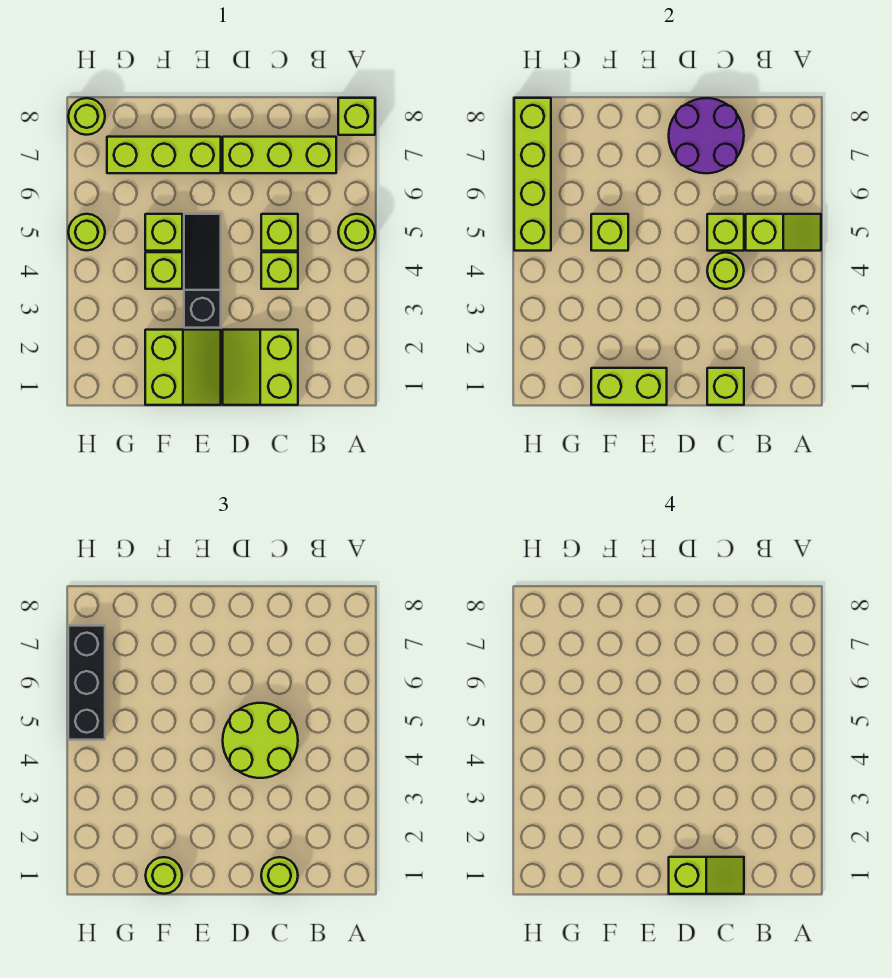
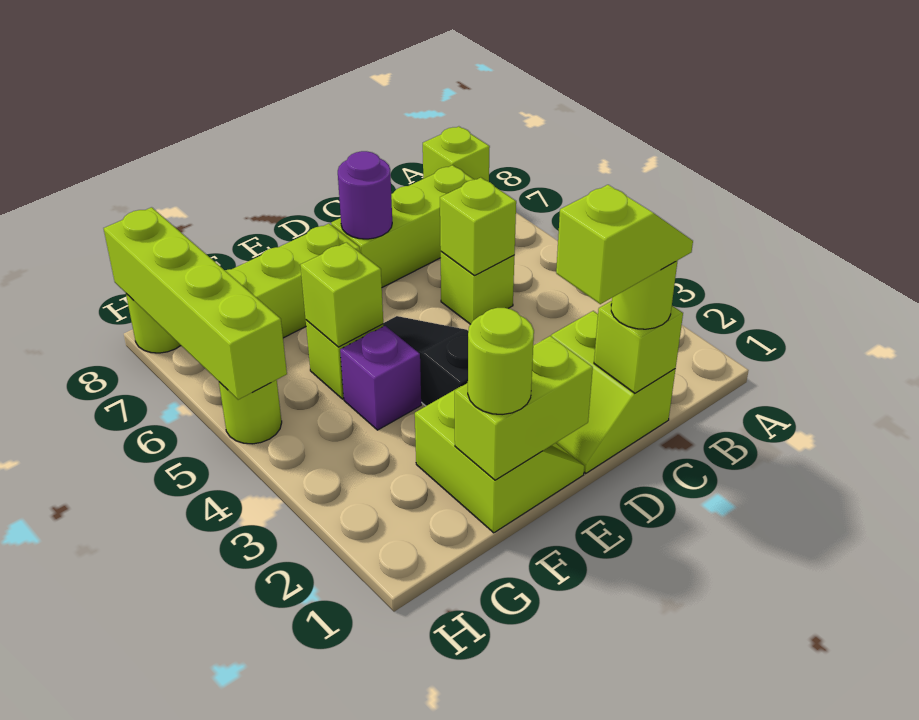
lime 1x1 round brick [338,214,375,251] -> none
lime 1x2 slope [746,214,821,251] -> none
lime 1x1 brick [261,252,298,289] -> none
lime 1x1 round brick [707,252,744,289] -> none
lime 2x2 round brick [223,703,298,778] -> none
purple 2x2 round brick [669,98,744,173] -> purple 1x1 round brick [338,151,392,239]
lime 1x1 brick [145,252,182,289] -> purple 1x1 brick [340,326,421,430]
black 1x3 brick [68,626,105,740] -> none

